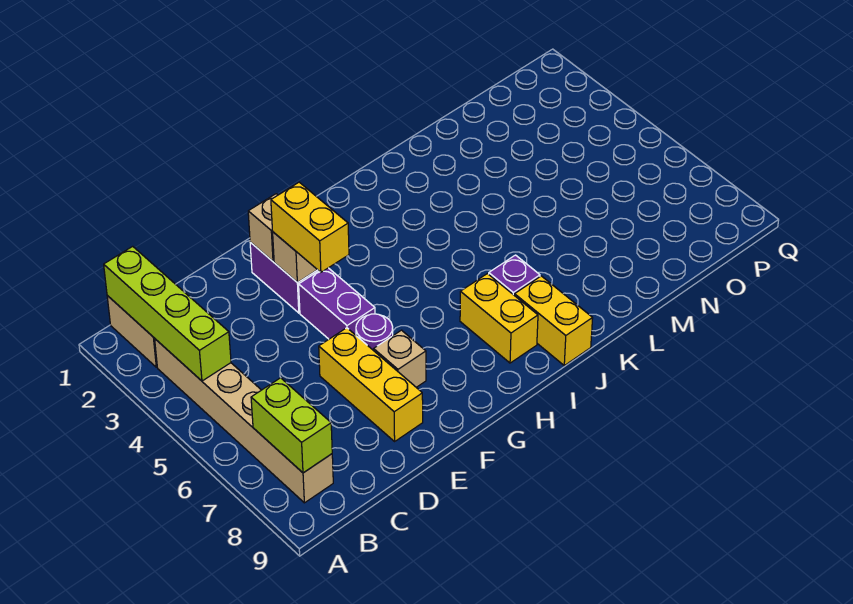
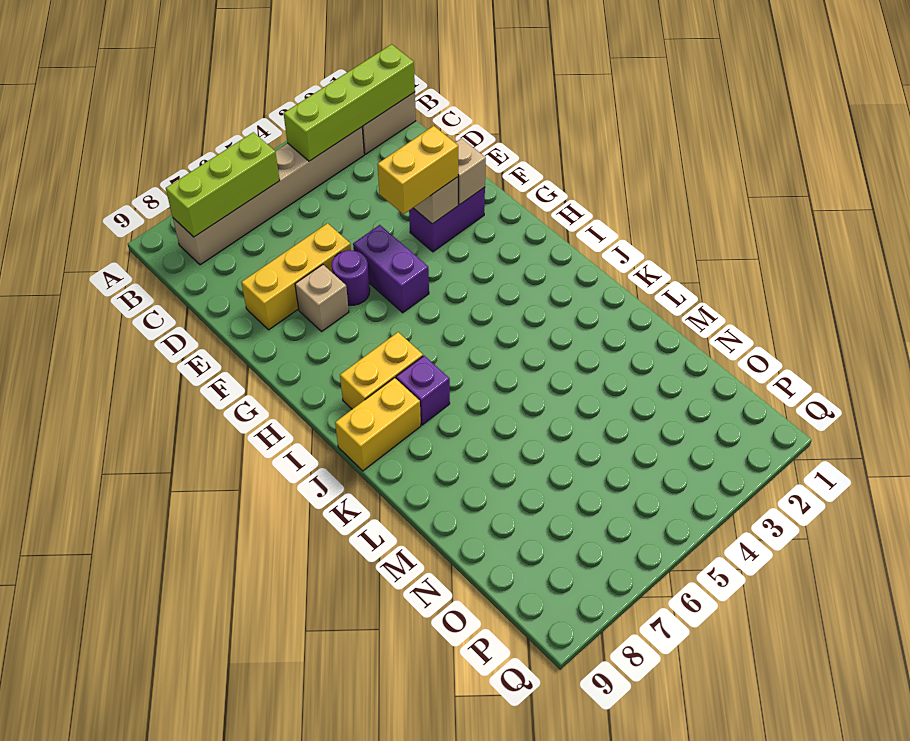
lime 1x2 brick [251,378,332,473] -> lime 1x3 brick [166,132,280,237]
purple 1x2 brick [299,268,375,339] -> purple 1x2 brick turned to [353,225,429,313]

